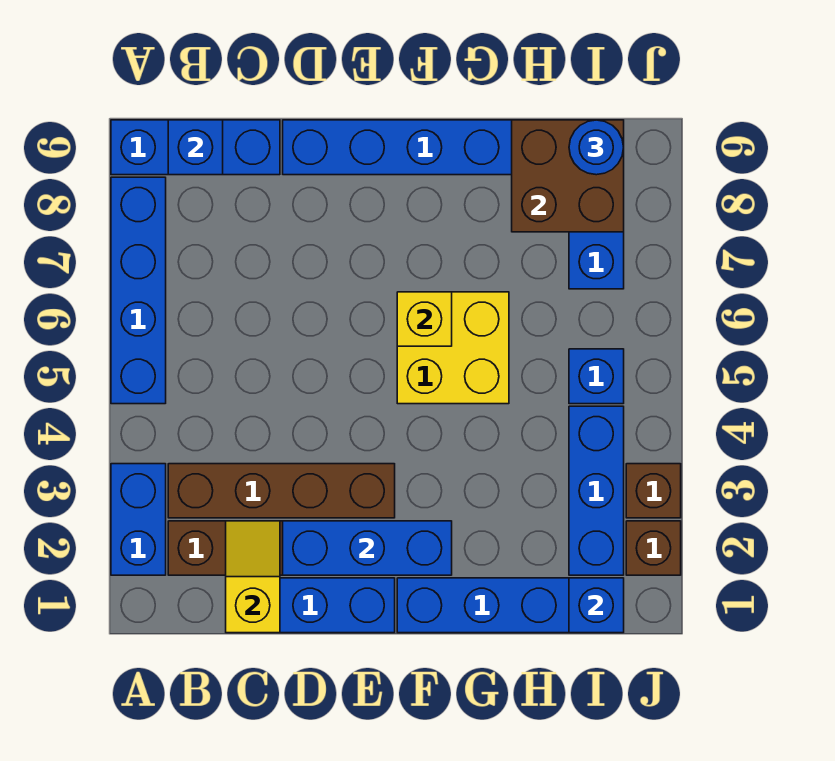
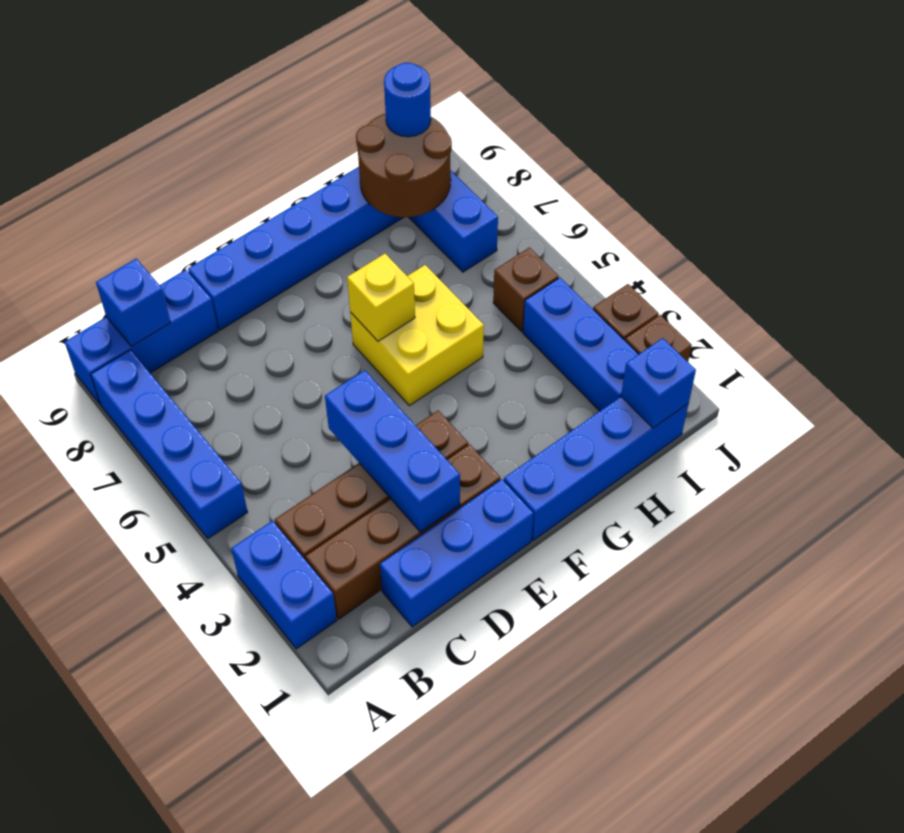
yellow 1x2 slope [226,521,280,633] -> none
blue 1x3 brick [283,521,452,575] -> blue 1x3 brick turned to [325,370,460,532]
brown 2x2 brick [512,120,624,232] -> brown 2x2 round brick [356,114,452,217]
blue 1x1 brick [569,349,624,404] -> brown 1x1 brick [493,248,559,332]

